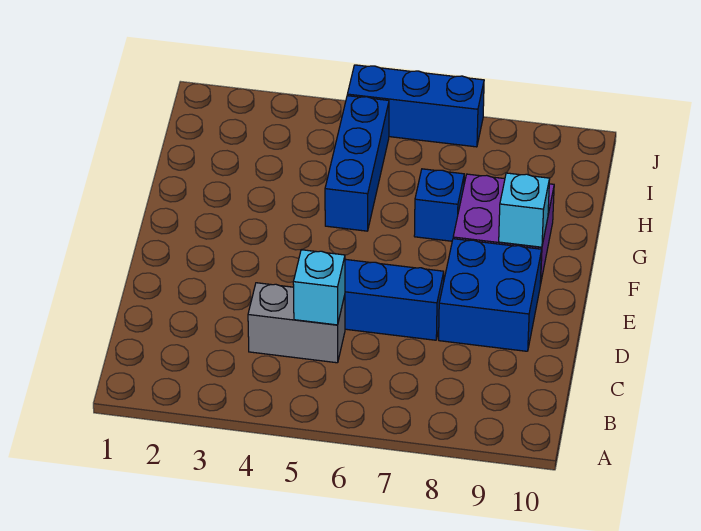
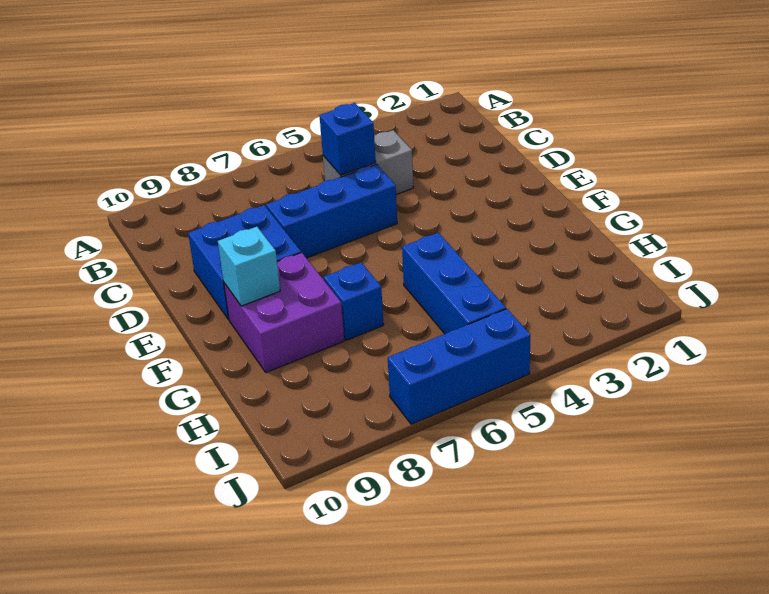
cyan 1x1 brick [293,250,345,325] -> blue 1x1 brick [319,103,376,175]

